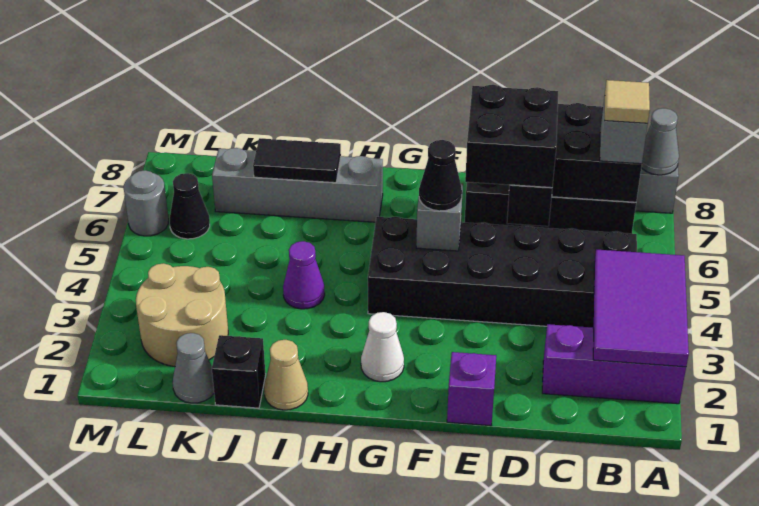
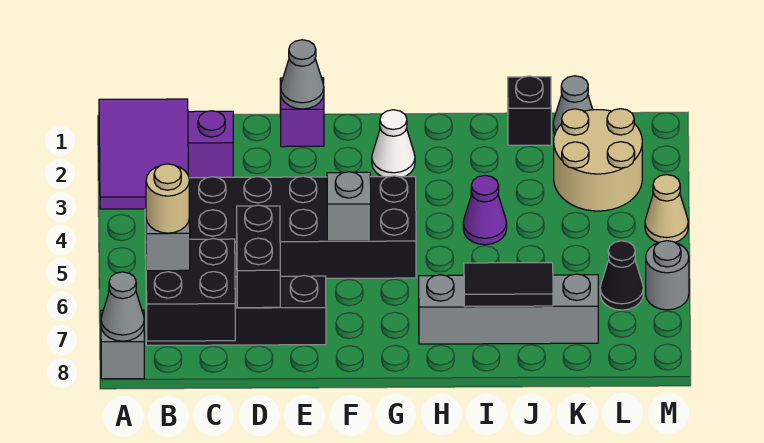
tan 1x1 tile [605,80,650,123] -> tan 1x1 round brick [146,164,189,233]
black 2x2 brick [465,85,558,188] -> none
none -> grey 1x1 cone [281,40,324,109]
black 1x1 cone [419,140,462,211] -> none
tan 1x1 cone [264,340,308,410] -> tan 1x1 cone moved to [645,175,688,243]

